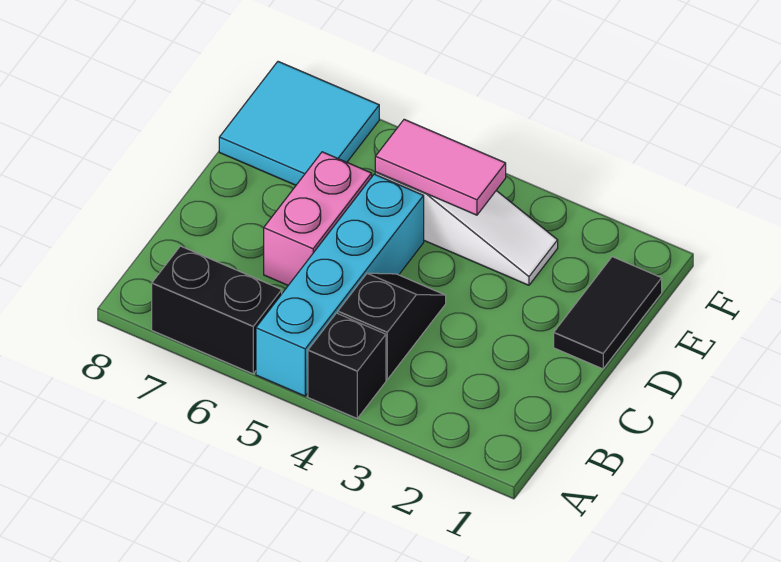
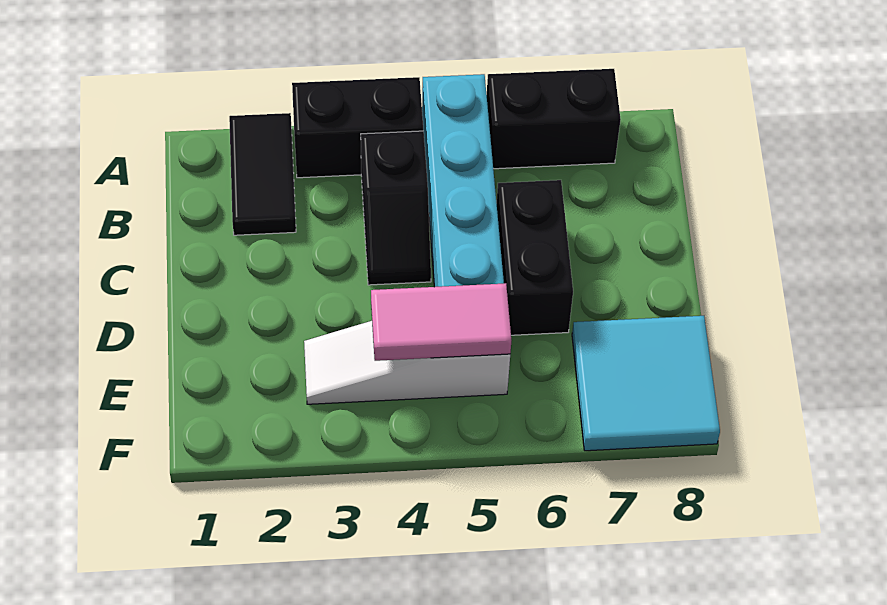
black 1x1 brick [308,313,386,418] -> black 1x2 brick [292,77,423,178]
pink 1x2 brick [264,152,372,285] -> black 1x2 brick [497,180,573,335]
black 1x2 tile [554,257,662,369] -> black 1x2 tile moved to [229,113,296,235]

